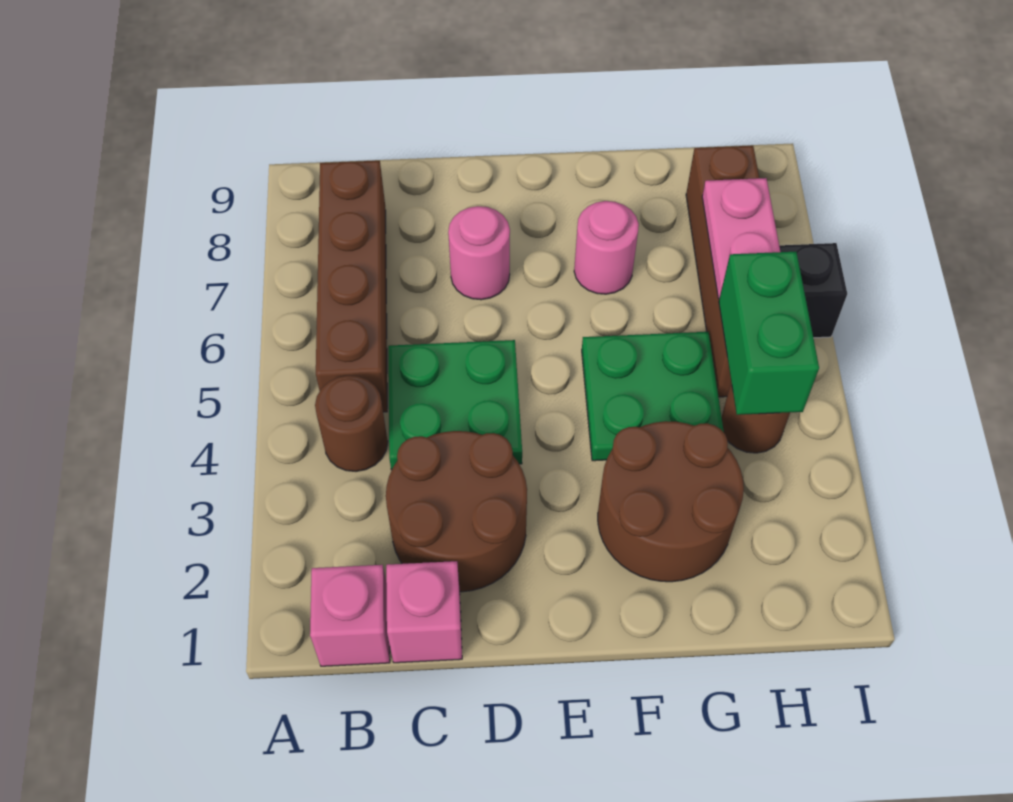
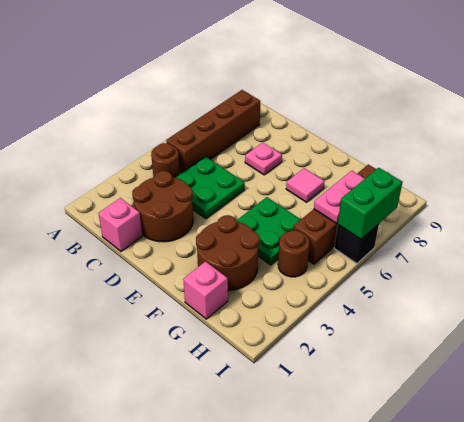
pink 1x1 brick [310,565,390,666] -> pink 1x1 brick moved to [183,262,228,319]
pink 1x1 round brick [448,206,510,300] -> pink 1x1 plate [245,143,282,175]
pink 1x1 round brick [574,201,639,294] -> pink 1x1 tile [286,168,325,202]
green 1x2 brick [719,252,819,415] -> green 1x2 brick moved to [338,168,403,239]

